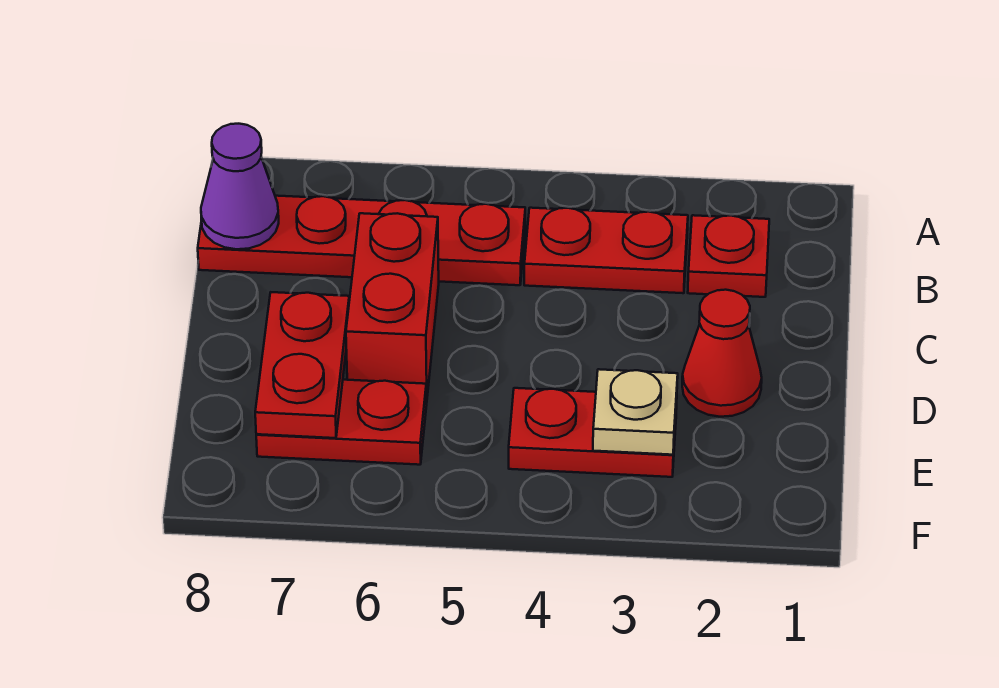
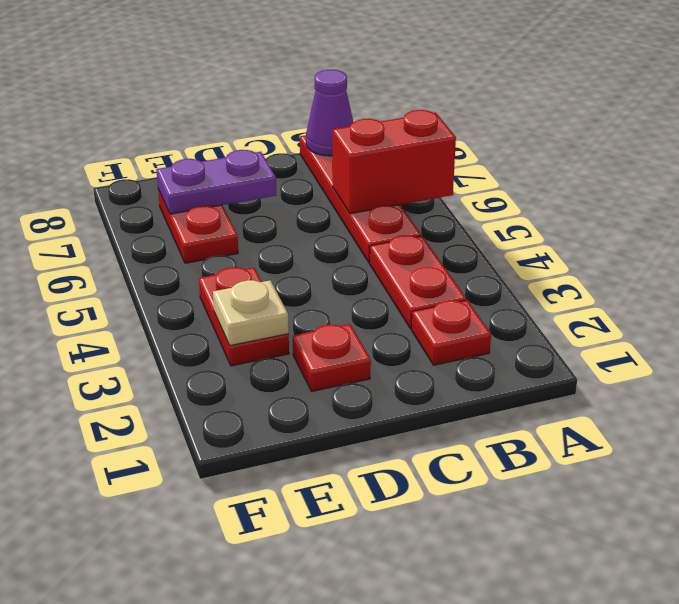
red 1x2 brick [346,213,439,400] -> red 1x2 brick moved to [333,110,456,214]
red 1x1 cone [682,290,762,417] -> red 1x1 plate [293,324,371,391]
red 1x2 plate [255,292,349,438] -> purple 1x2 plate [156,150,276,214]

